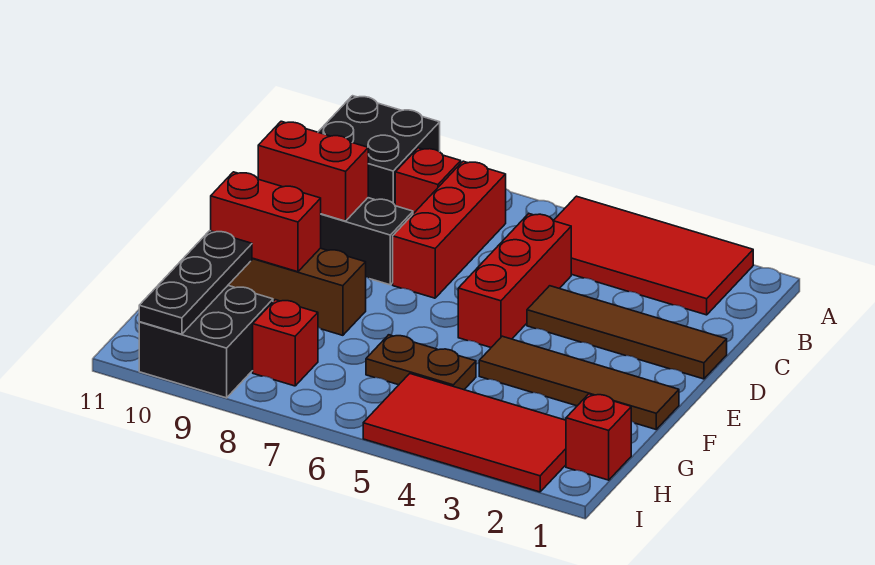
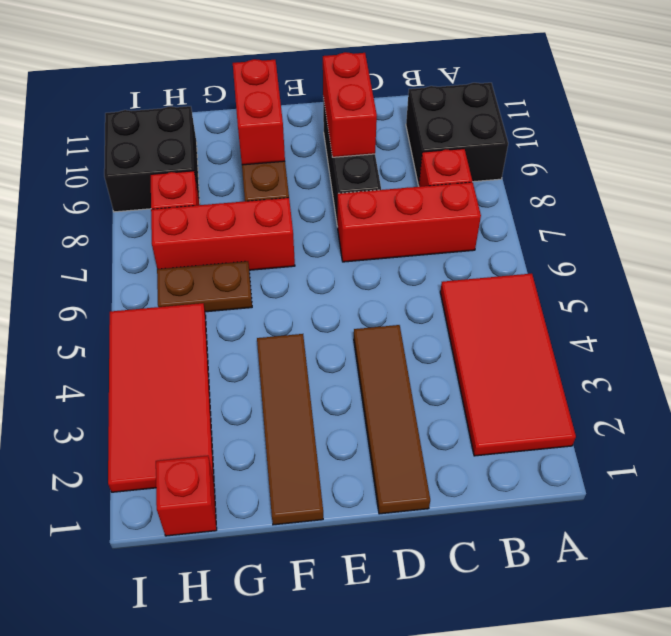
red 1x3 brick [458,214,571,347] -> red 1x3 brick moved to [151,198,295,270]
brown 1x2 plate [366,335,476,390] -> brown 1x2 plate turned to [157,261,252,312]
black 1x3 plate [139,231,252,334] -> none

